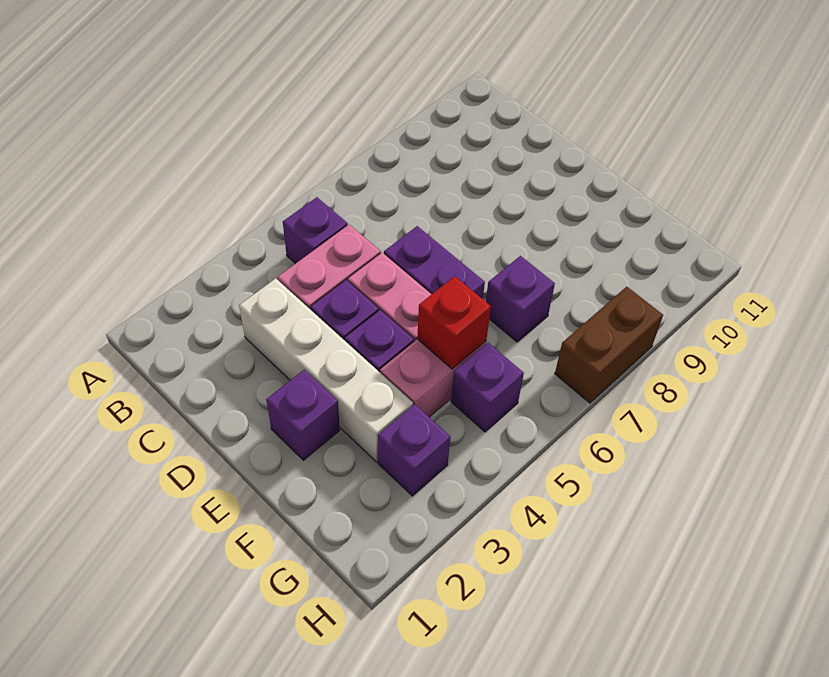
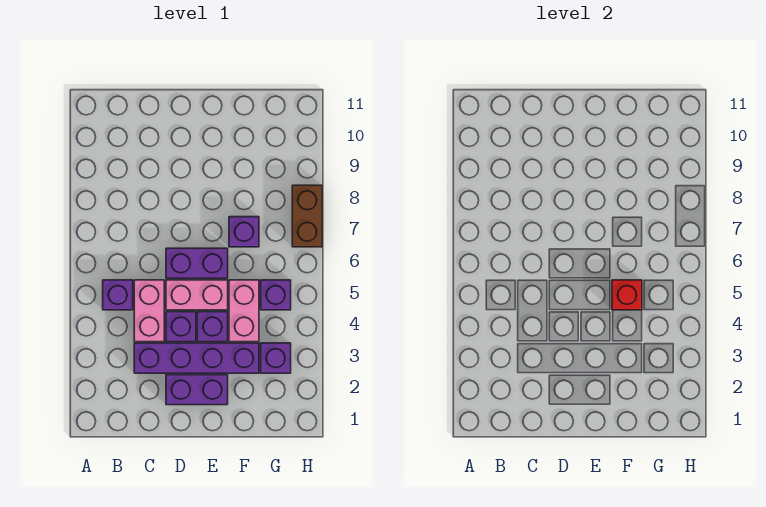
white 1x4 brick [239,278,413,462] -> purple 1x4 brick [134,343,259,373]
purple 1x1 brick [266,370,340,460] -> purple 1x2 brick [166,375,228,405]

